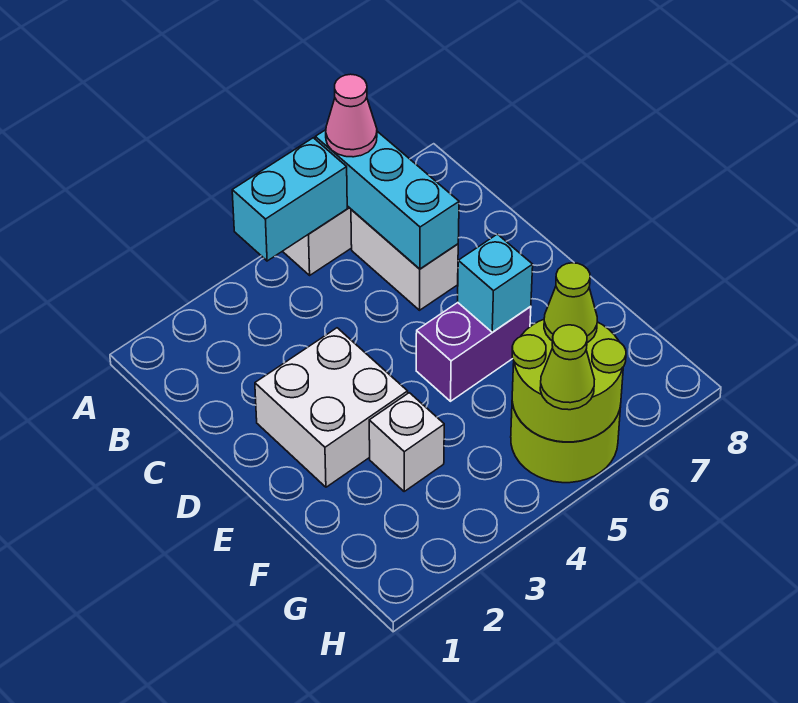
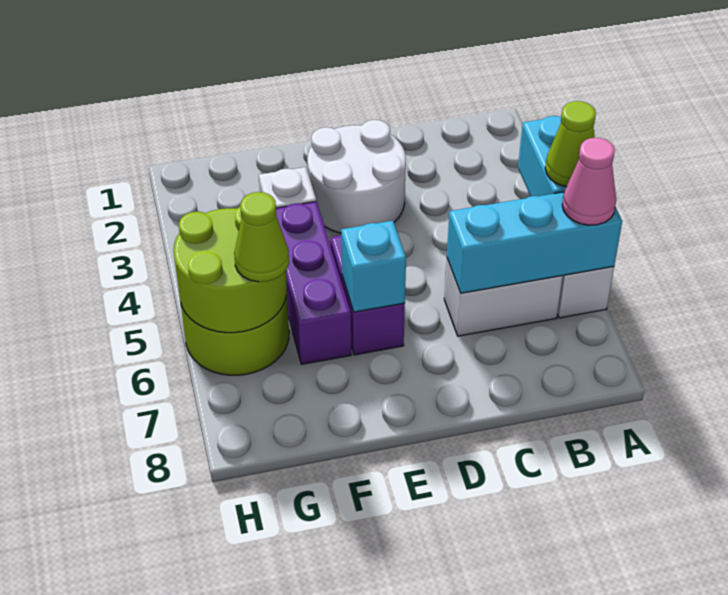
white 2x2 brick [255,328,408,487] -> white 2x2 round brick [307,120,406,233]
none -> purple 1x3 brick [276,202,351,364]
lime 1x1 cone [540,325,594,410] -> lime 1x1 cone moved to [545,101,596,187]

